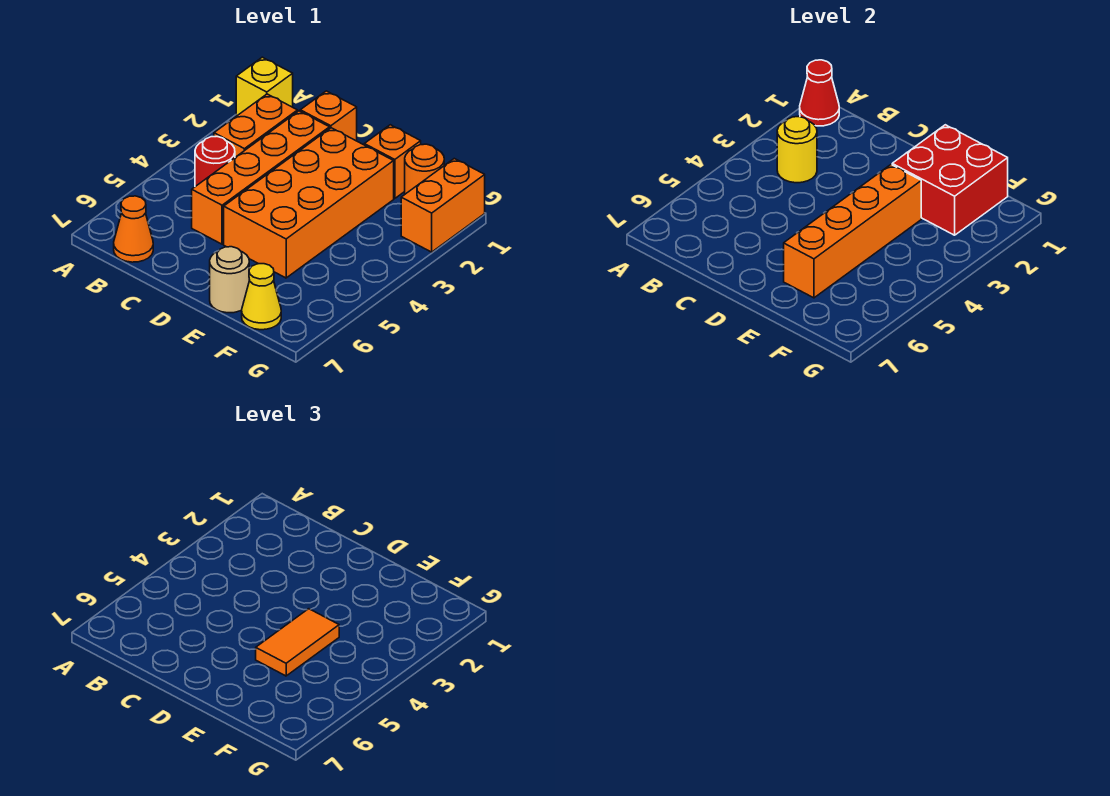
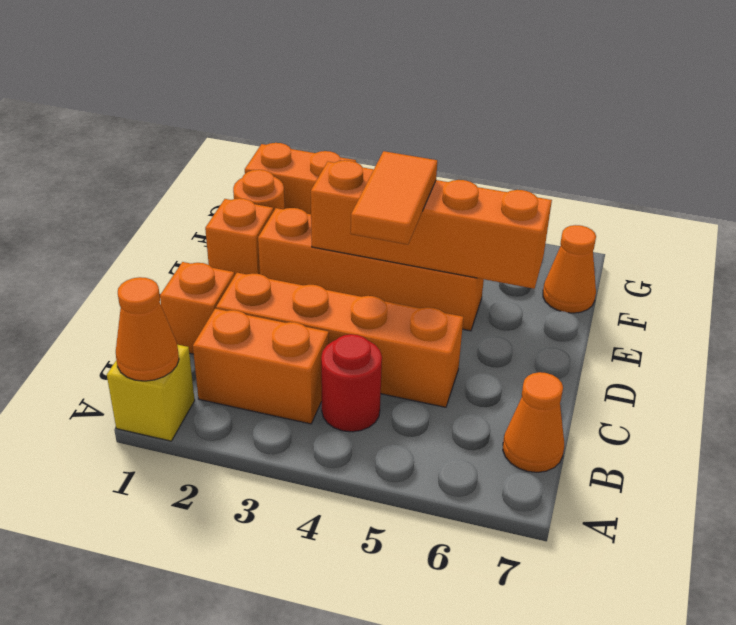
red 1x1 cone [800,60,839,126] -> orange 1x1 cone [116,277,179,381]
yellow 1x1 round brick [777,117,817,183] -> none
orange 2x4 brick [224,128,394,278] -> orange 1x4 brick [258,208,484,331]
red 2x2 brick [892,125,1008,235] -> none
orange 1x2 tile [256,609,339,676] -> orange 1x2 tile turned to [351,151,437,245]
tan 1x1 round brick [210,247,249,313] -> none
yellow 1x1 cone [242,264,281,330] -> orange 1x1 cone [543,225,596,313]

